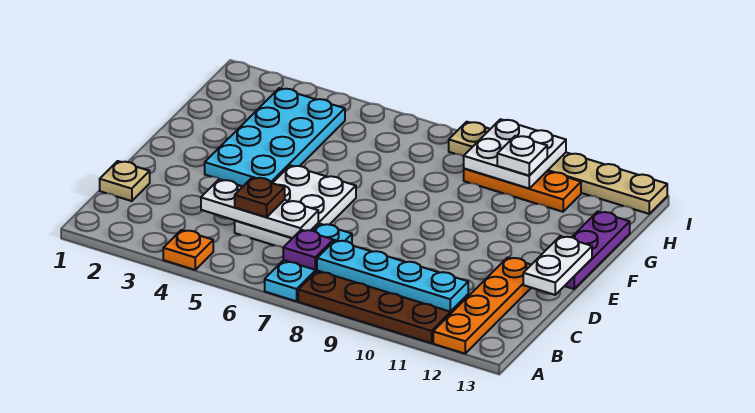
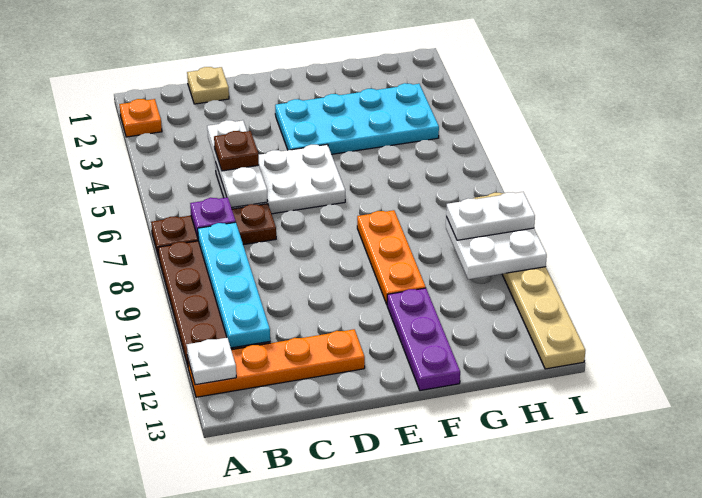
orange 1x1 plate [163,230,213,270] -> orange 1x1 plate moved to [119,99,162,137]
cyan 1x3 plate [265,224,352,301] -> brown 1x3 plate [151,204,276,257]
white 1x2 plate [523,236,592,295] -> white 1x2 plate moved to [446,192,535,240]
purple 1x3 plate [565,211,630,289] -> purple 1x3 plate turned to [387,288,460,391]
orange 1x3 plate [464,169,581,212] -> orange 1x3 plate moved to [357,210,426,304]
white 1x1 plate [497,136,547,176] -> white 1x1 plate moved to [187,338,236,385]

